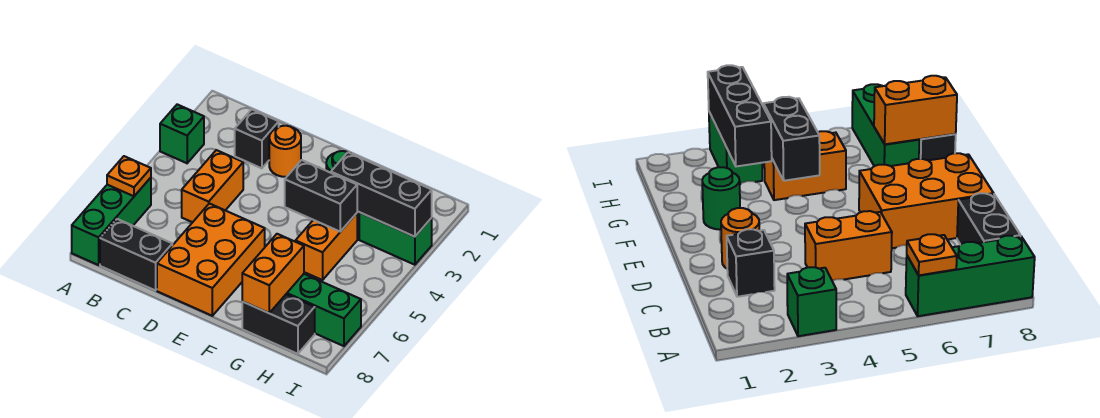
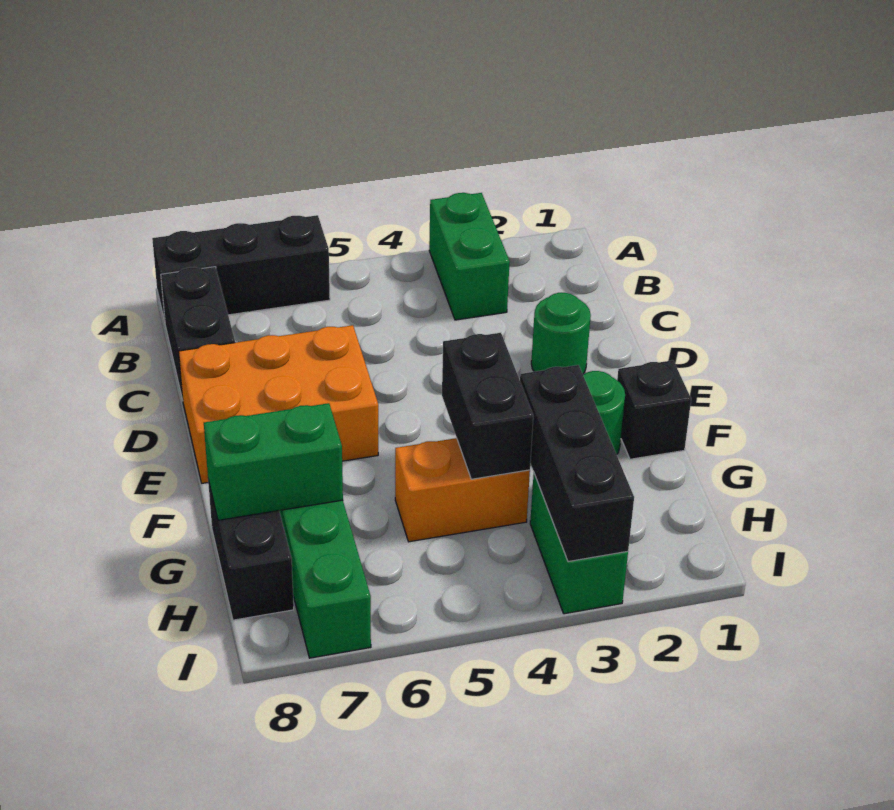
green 1x1 brick [160,104,204,163] -> green 1x2 brick [429,193,510,320]
green 1x3 brick [72,178,151,265] -> black 1x3 brick [152,215,330,322]
orange 1x1 plate [107,156,151,196] -> none
black 1x1 brick [235,109,279,168] -> black 1x1 brick moved to [617,360,691,459]
orange 1x2 brick [182,150,243,222] -> none
orange 1x1 round brick [269,126,301,177] -> green 1x1 round brick [531,293,591,374]
orange 1x2 brick [242,234,304,313] -> green 1x2 brick [204,403,343,520]

